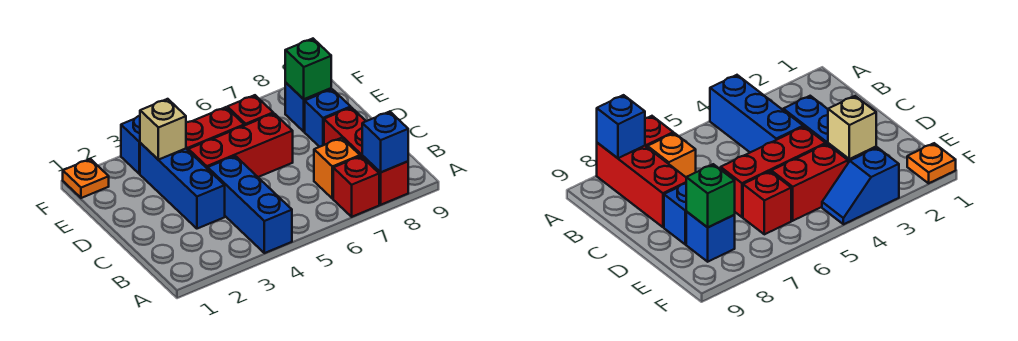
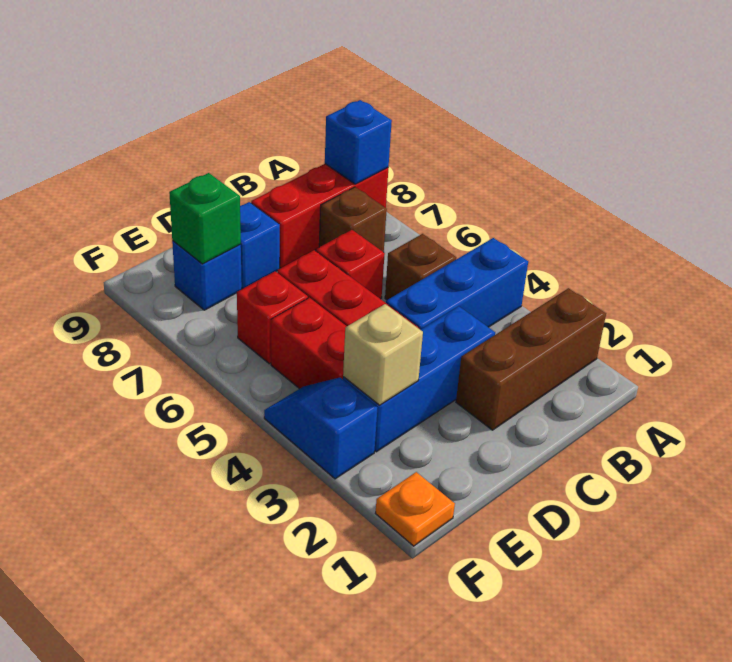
none -> brown 1x3 brick [456,288,606,430]
red 1x1 brick [333,156,379,217] -> red 1x1 brick moved to [316,230,385,299]
none -> brown 1x1 brick [385,234,456,300]
orange 1x1 brick [314,138,360,199] -> brown 1x1 brick [319,187,387,252]

